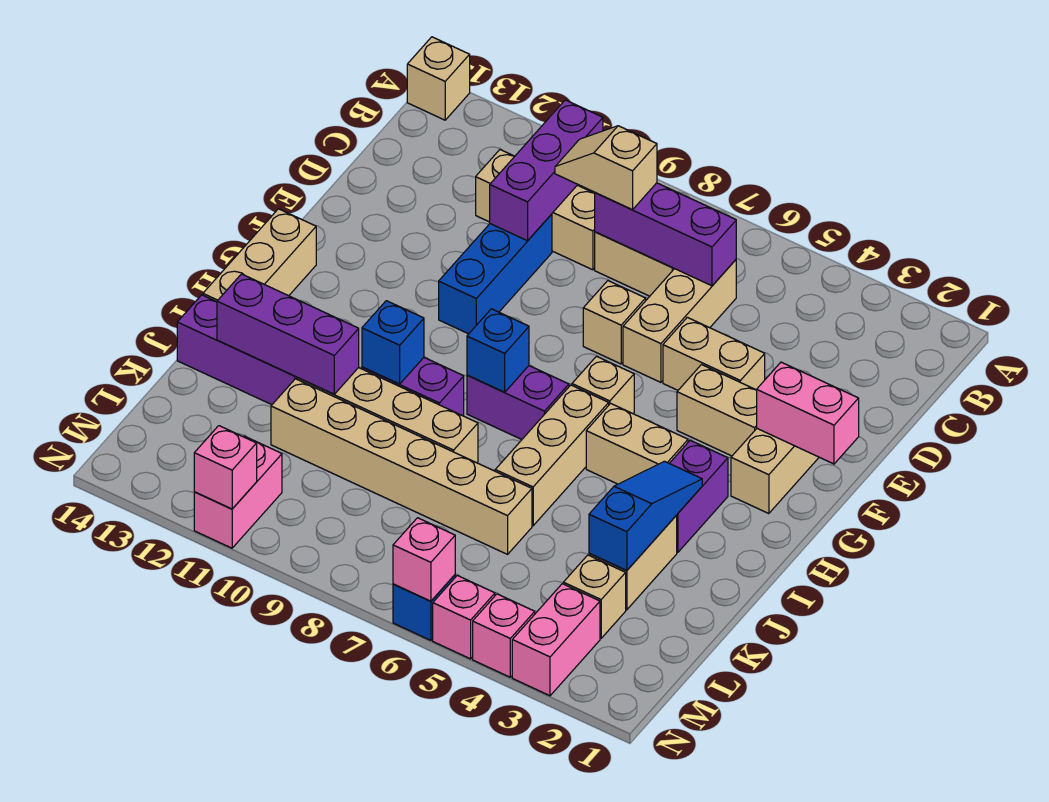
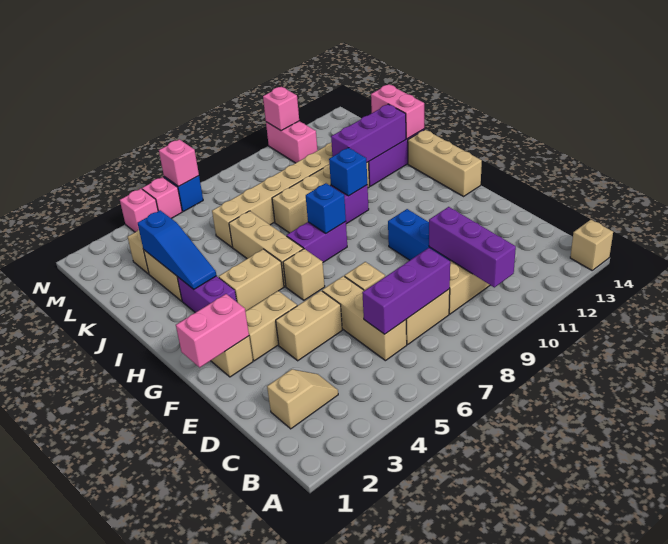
tan 1x2 slope [555,126,657,210] -> tan 1x2 slope moved to [267,369,338,429]
pink 1x2 brick [512,584,600,696] -> pink 1x2 brick moved to [371,84,424,139]

